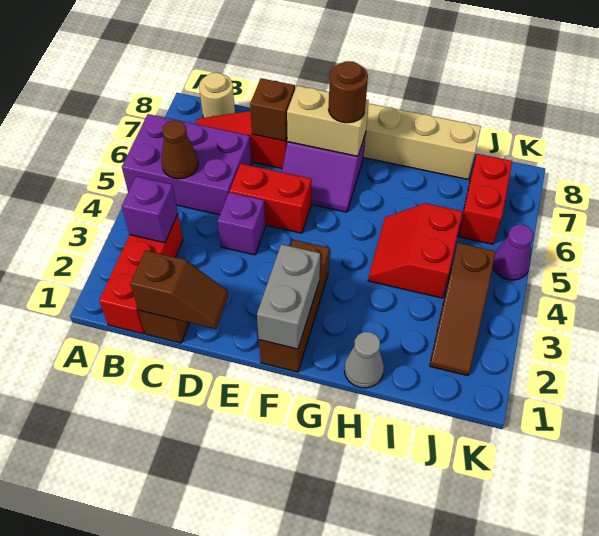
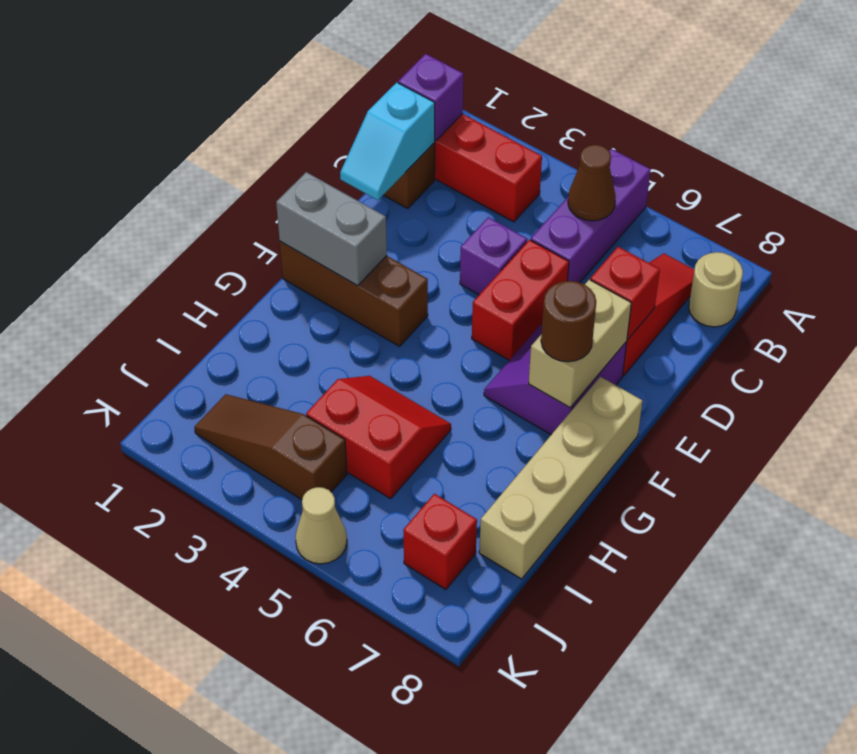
purple 2x3 brick [122,114,252,215] -> purple 1x3 brick [531,149,651,283]
purple 1x1 brick [122,176,178,243] -> purple 1x1 brick moved to [398,54,463,141]
brown 1x2 slope [130,250,228,329] -> cyan 1x2 slope [340,83,435,200]
brown 1x1 brick [250,78,295,141] -> red 1x1 brick [590,247,660,339]
grey 1x1 cone [344,332,384,388] -> none
red 1x2 brick [458,154,512,244] -> red 1x1 brick [403,494,477,589]
purple 1x1 cone [493,225,533,280] -> tan 1x1 cone [295,487,347,564]

